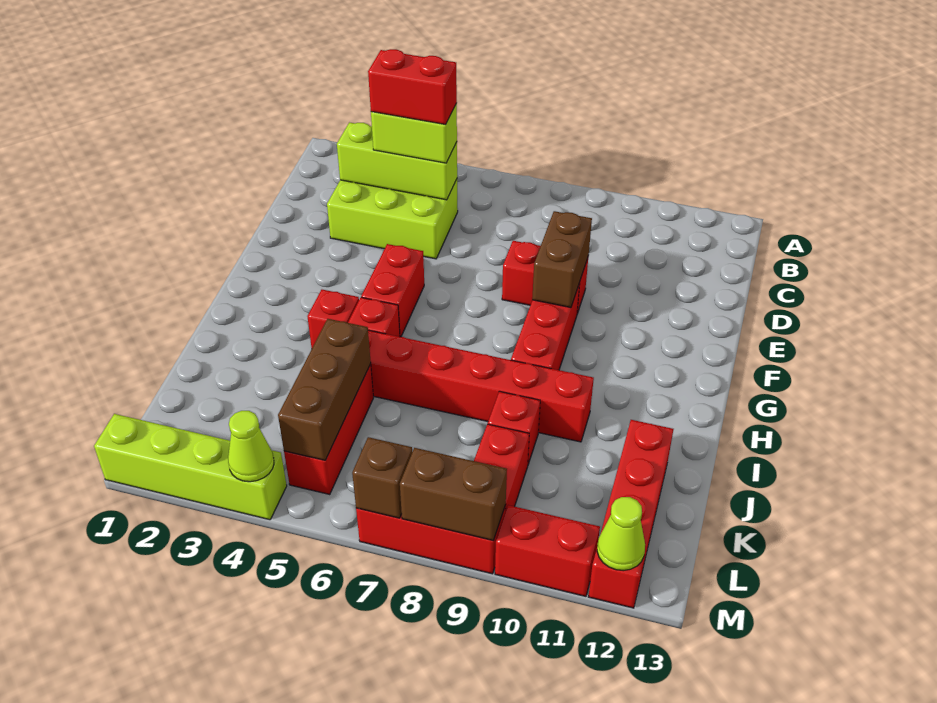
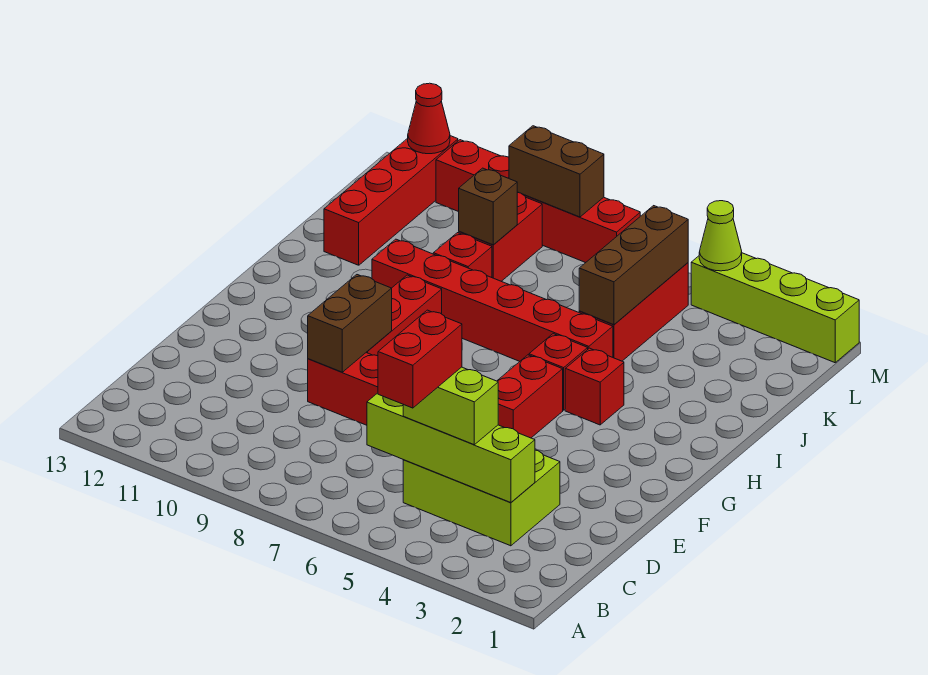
lime 1x3 brick [337,123,457,200] -> lime 1x4 brick [367,393,535,503]
red 1x2 brick [368,49,457,124] -> red 1x2 brick turned to [378,310,462,408]
brown 1x1 brick [352,437,412,518] -> brown 1x1 brick moved to [459,168,517,245]
lime 1x1 cone [597,497,645,571] -> red 1x1 cone [408,83,450,154]

